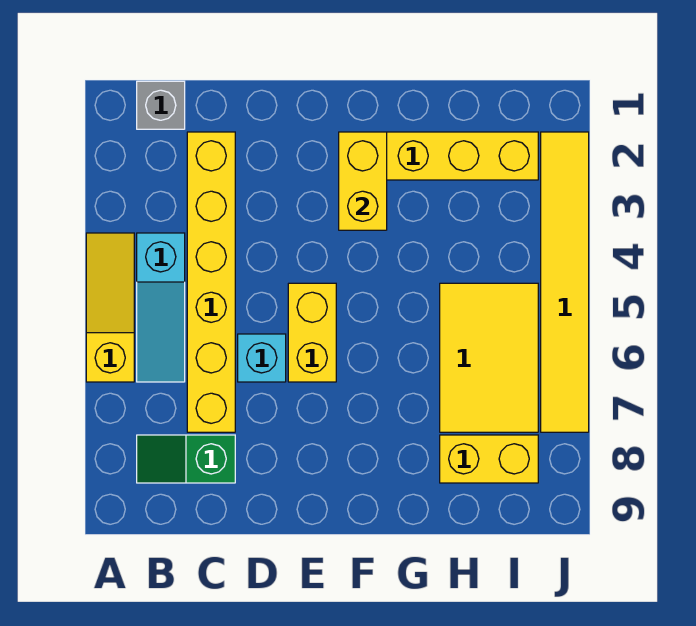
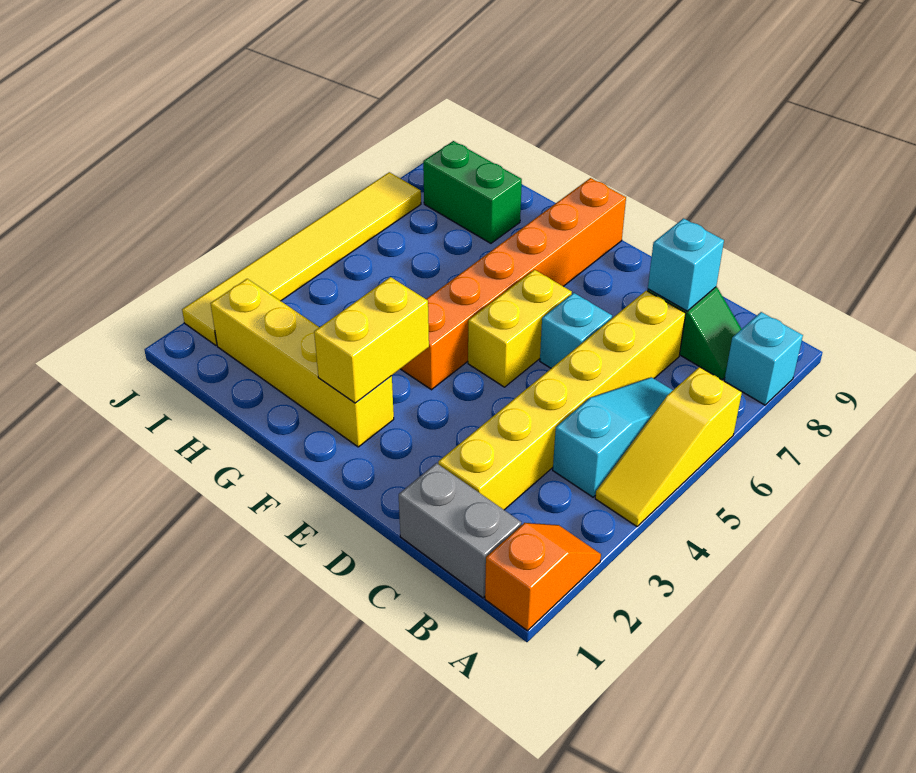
none -> orange 1x2 slope [485,523,601,631]
none -> cyan 1x1 brick [724,312,803,405]
grey 1x1 brick [137,81,185,129] -> grey 1x2 brick [399,463,521,598]
none -> cyan 1x1 brick [648,218,724,311]
none -> orange 1x6 brick [401,178,626,390]
yellow 2x3 tile [440,283,538,432] -> none
yellow 1x2 brick [440,435,538,483] -> green 1x2 brick [423,141,522,243]

